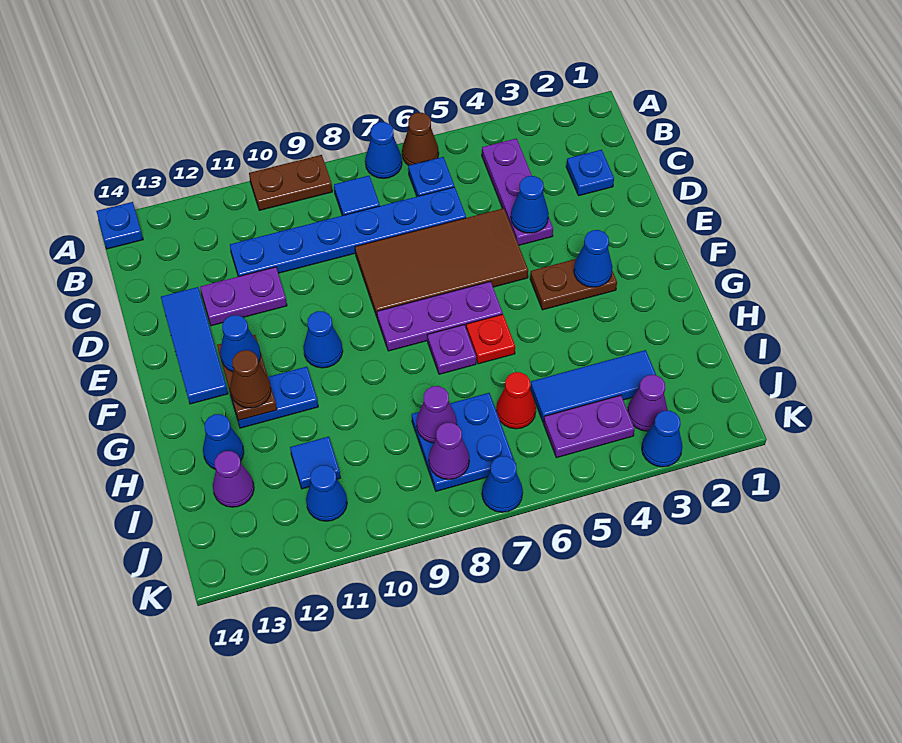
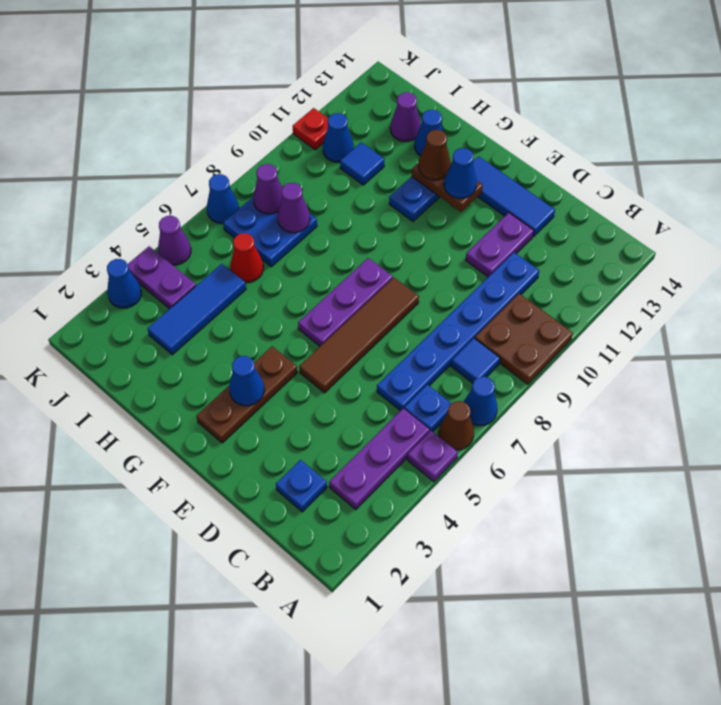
brown 1x2 plate [249,155,332,210] -> brown 2x2 plate [475,294,573,384]
blue 1x1 plate [96,202,143,249] -> none
purple 1x3 plate [482,138,553,245] -> purple 1x3 plate turned to [329,408,429,510]
blue 1x1 cone [511,176,549,233] -> none
brown 2x4 tile [355,208,528,317] -> brown 1x4 tile [299,278,419,393]
brown 1x2 plate [530,259,617,310] -> brown 1x3 plate [197,346,297,443]
blue 1x1 cone [303,311,343,368] -> none
red 1x1 plate [466,314,515,364] -> red 1x1 plate moved to [293,108,328,150]
purple 1x1 plate [427,325,476,374] -> purple 1x1 plate moved to [407,431,458,482]
purple 1x1 cone [628,375,668,431] -> purple 1x1 cone moved to [158,216,191,265]
purple 1x2 plate [543,395,635,458] -> purple 1x2 plate turned to [128,246,196,309]

